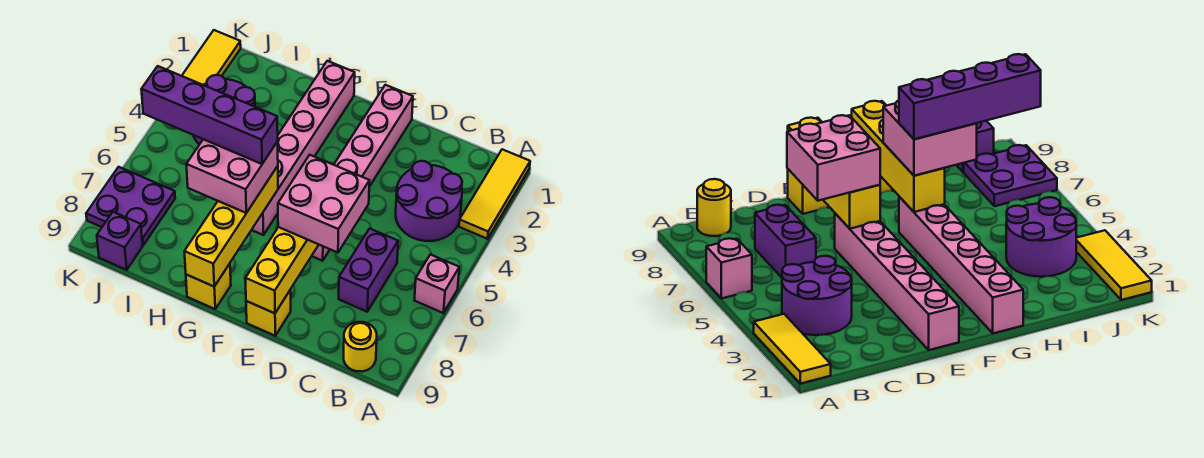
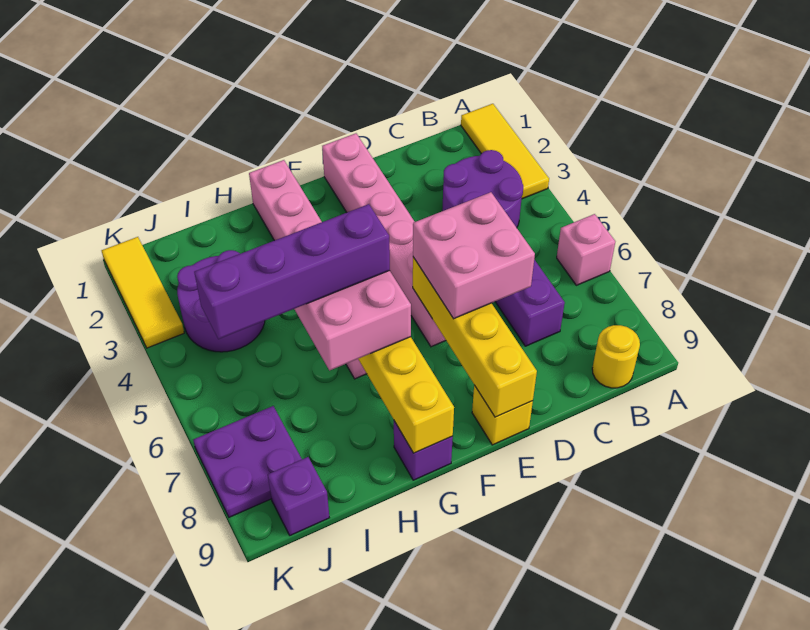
yellow 1x1 brick [186,264,231,309] -> purple 1x1 brick [394,421,453,480]

